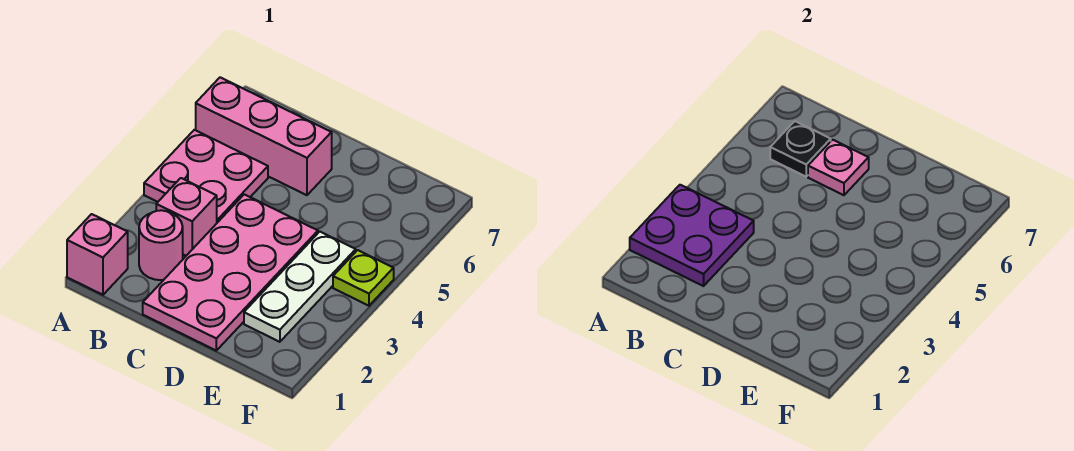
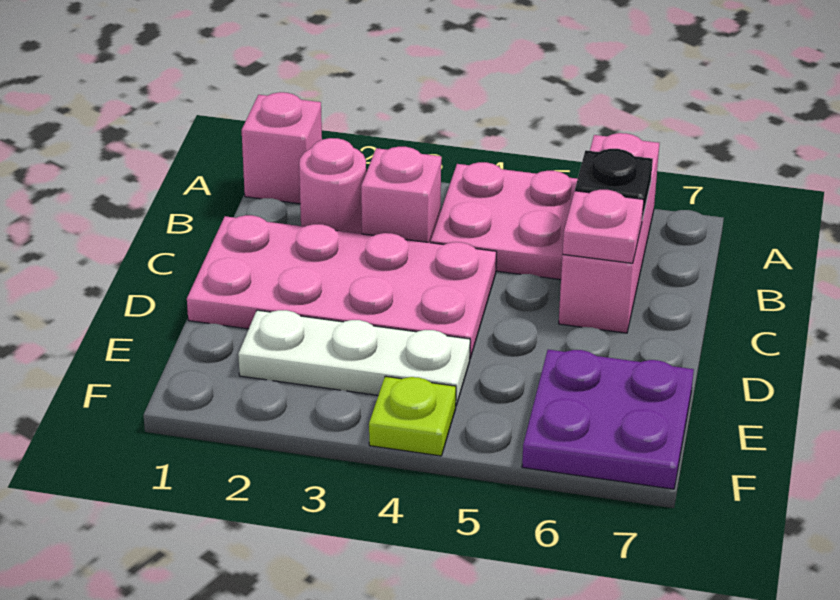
purple 2x2 plate [630,185,754,286] -> purple 2x2 plate moved to [522,350,694,489]

